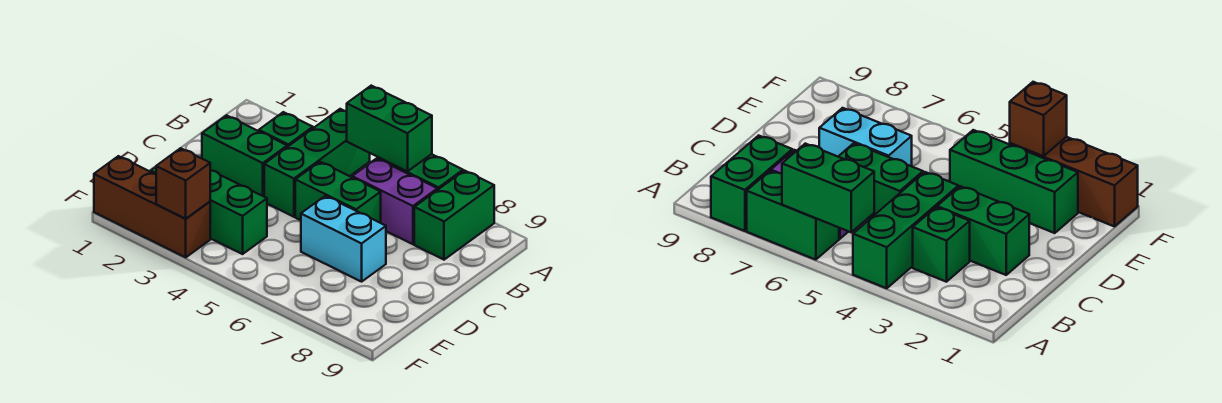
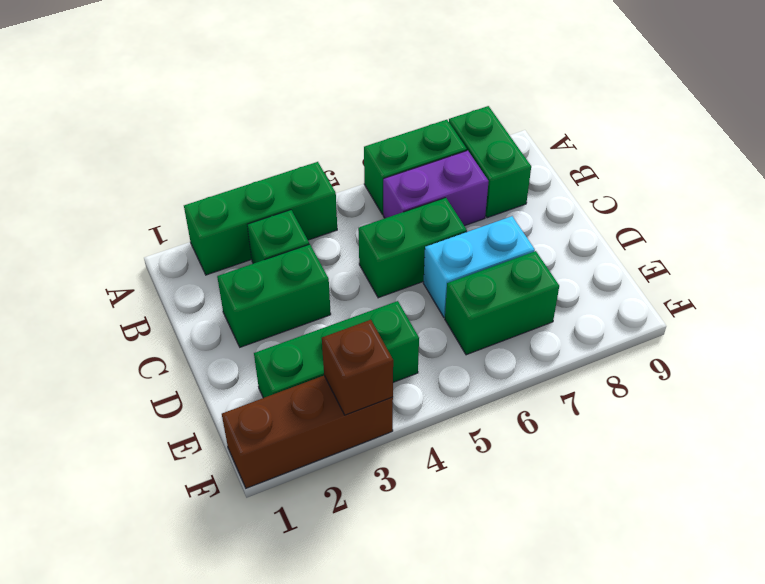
green 1x3 brick [264,109,370,217] -> green 1x3 brick turned to [184,162,337,275]
green 1x2 brick [347,86,432,171] -> green 1x2 brick moved to [445,251,559,355]

